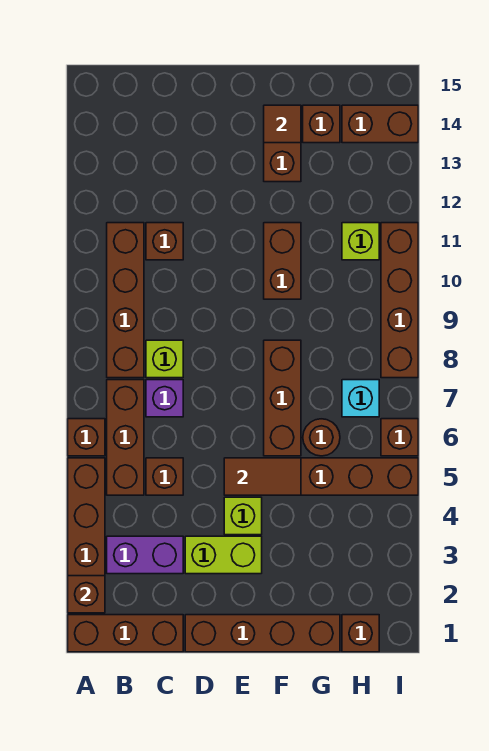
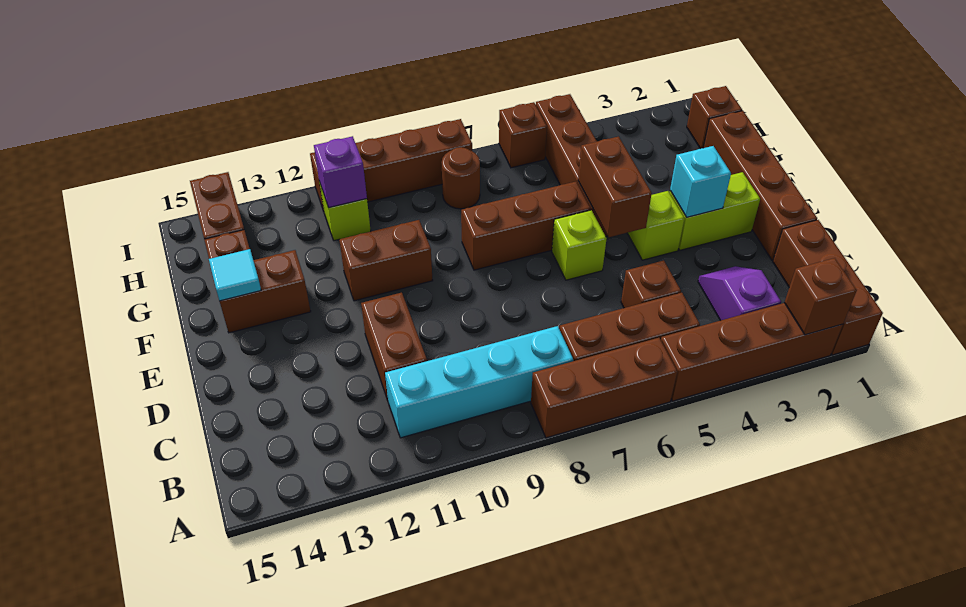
brown 1x1 brick [68,419,105,456] -> brown 1x3 brick [531,338,677,438]
purple 1x2 brick [107,536,183,574] -> purple 1x2 slope [698,266,781,321]
brown 1x4 brick [107,223,144,378] -> cyan 1x4 brick [385,326,573,438]
purple 1x1 brick [146,380,183,417] -> purple 1x1 brick moved to [314,136,367,208]
lime 1x1 brick [146,340,183,378] -> lime 1x1 brick moved to [552,210,607,280]
brown 1x1 brick [146,223,183,260] -> brown 1x2 brick [361,293,427,400]
lime 1x2 brick [185,536,262,574] -> lime 1x2 brick turned to [670,172,760,250]
brown 1x2 tile [224,458,301,495] -> brown 1x2 brick [578,137,652,237]
brown 1x1 tile [264,105,301,143] -> cyan 1x1 tile [209,249,261,301]
brown 1x1 round brick [303,419,340,456] -> brown 1x1 round brick moved to [441,147,480,209]
cyan 1x1 brick [342,380,379,417] -> cyan 1x1 brick moved to [670,146,731,217]

